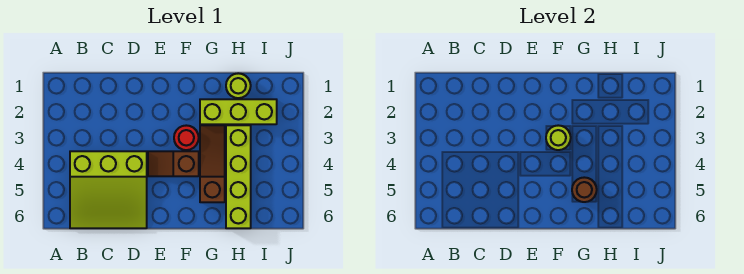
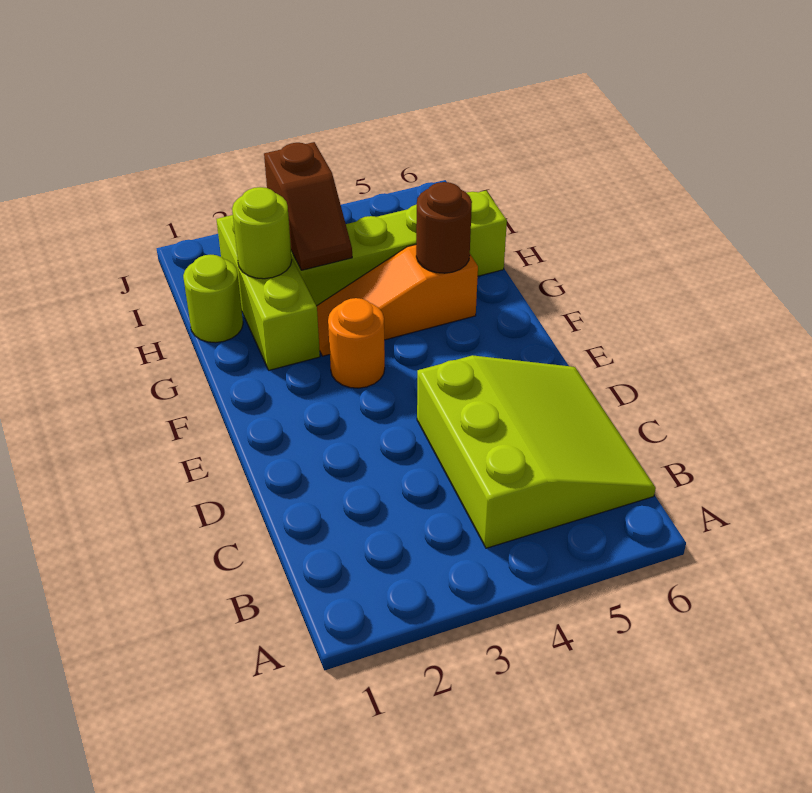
brown 1x2 slope [148,151,199,176] -> brown 1x2 slope moved to [264,142,352,270]
red 1x1 round brick [174,125,199,150] -> orange 1x1 round brick [328,298,385,388]
lime 1x1 round brick [546,125,571,150] -> lime 1x1 round brick moved to [232,187,292,279]
brown 1x3 slope [200,125,225,202] -> orange 1x3 slope [317,245,478,356]

